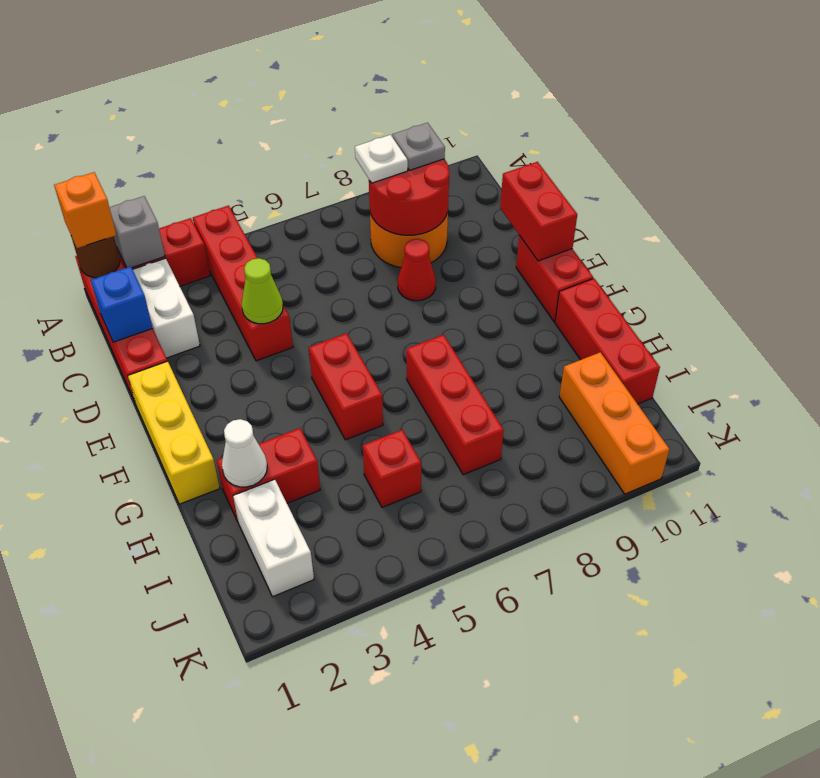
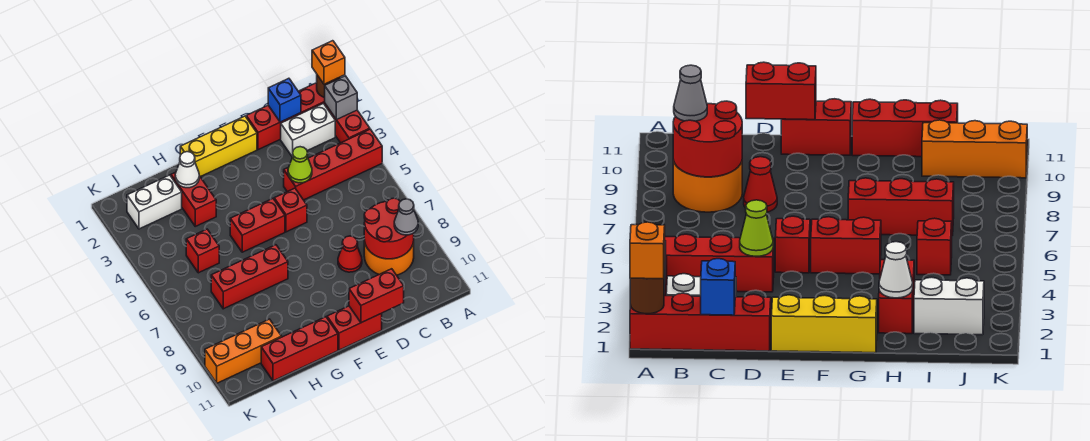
white 1x1 plate [355,135,408,183] -> none
grey 1x1 plate [392,123,445,170] -> grey 1x1 cone [394,199,418,235]
none -> red 1x1 brick [274,188,307,232]

